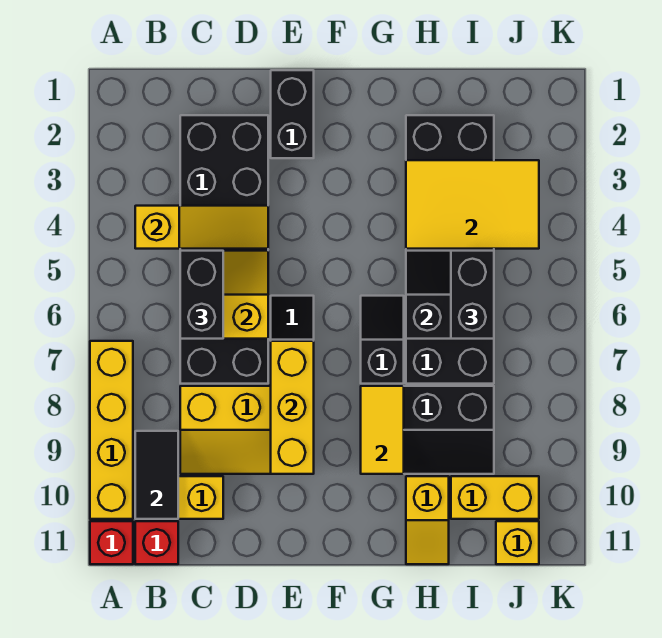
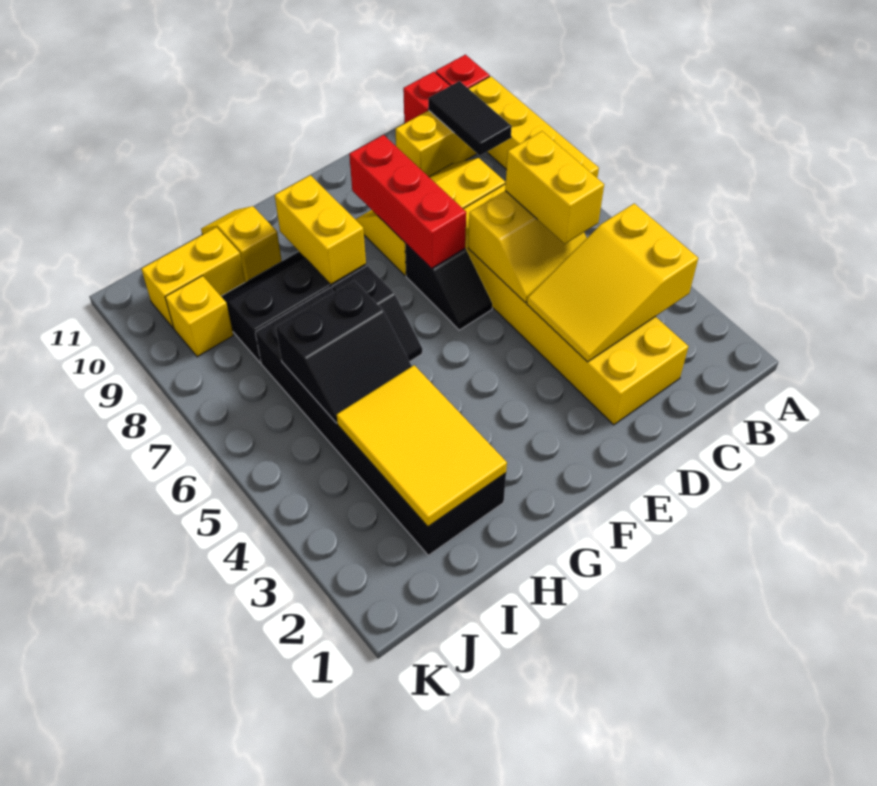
yellow 1x3 slope [135,206,268,249] -> yellow 2x3 slope [527,203,698,362]
black 2x6 brick [180,115,268,384] -> yellow 2x6 brick [464,184,688,425]
black 1x2 brick [180,251,223,339] -> yellow 1x2 brick [505,131,604,244]
black 1x2 brick [271,70,314,158] -> none
yellow 1x3 brick [271,341,314,474] -> red 1x3 brick [349,135,466,268]
yellow 1x2 tile [361,386,404,474] -> yellow 1x2 brick [275,175,366,284]
yellow 2x3 tile [406,160,539,249] -> yellow 2x3 tile turned to [337,365,507,526]
black 1x2 brick [451,251,494,339] -> none
yellow 1x1 brick [496,521,539,564] -> yellow 1x1 brick moved to [165,276,233,357]

